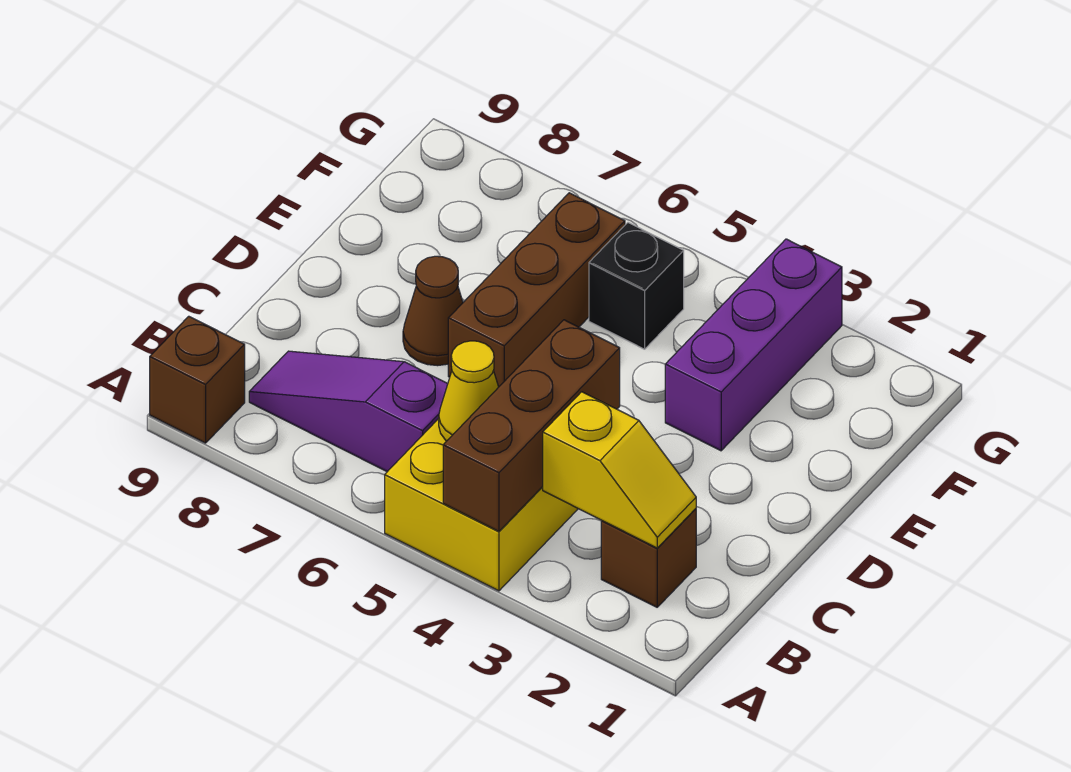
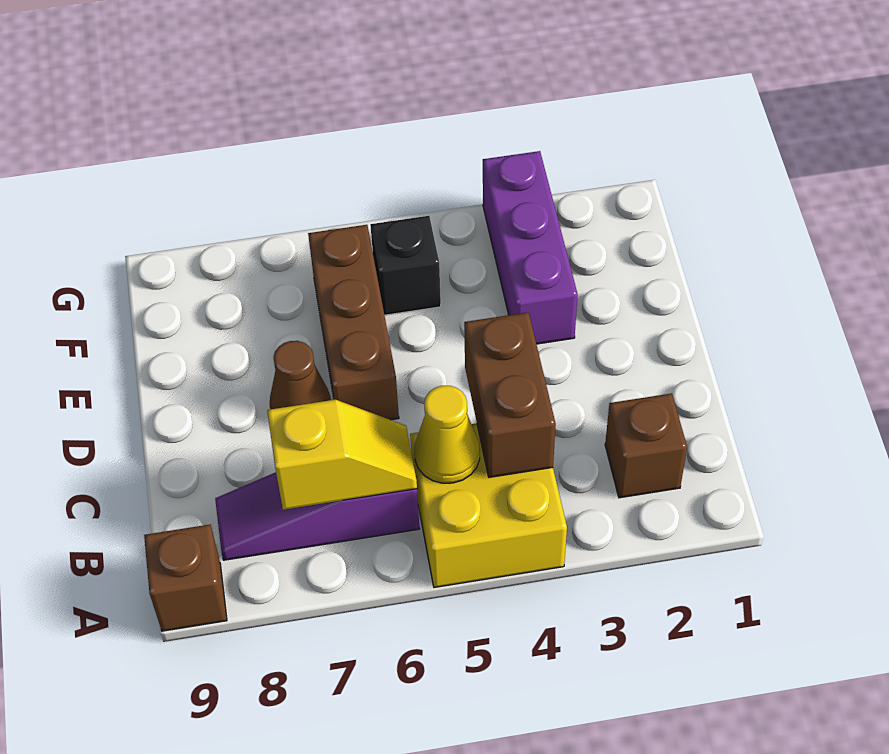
brown 1x3 brick [443,320,620,531] -> brown 1x2 brick [464,312,556,477]
yellow 1x2 slope [543,392,696,548] -> yellow 1x2 slope moved to [267,400,417,510]

